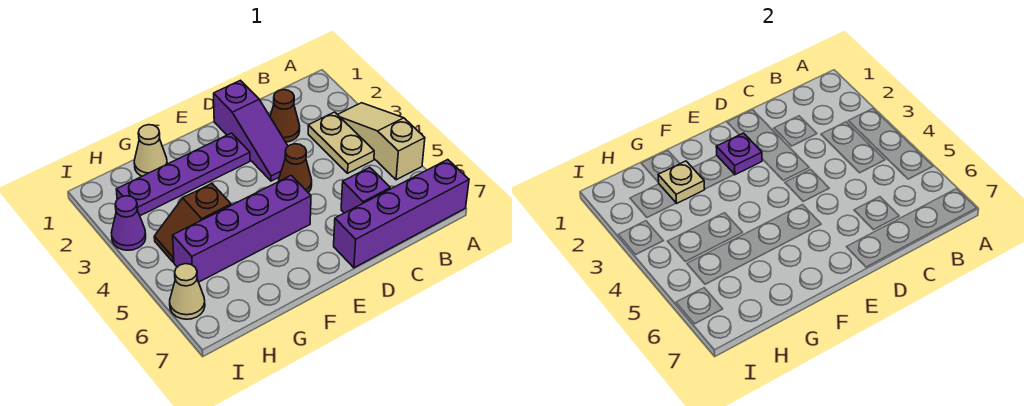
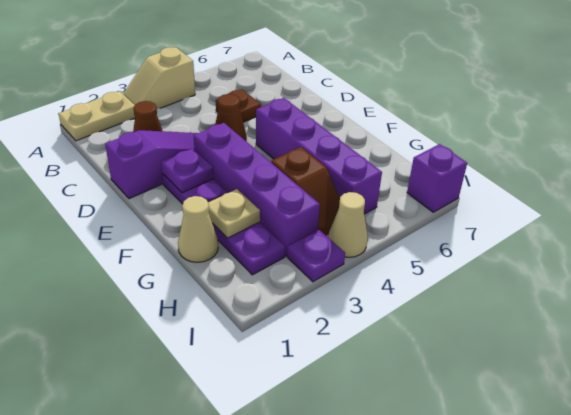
tan 1x3 slope [338,103,425,180] -> tan 1x2 slope [123,47,195,109]
purple 1x4 brick [334,160,469,268] -> purple 1x4 brick moved to [194,123,320,256]
tan 1x2 plate [308,112,374,173] -> tan 1x2 plate moved to [59,91,135,141]
none -> brown 1x1 plate [216,89,261,122]
purple 1x1 brick [341,167,390,213] -> purple 1x1 brick moved to [407,144,467,212]
purple 1x1 cone [111,196,146,250] -> purple 1x1 plate [288,230,345,282]
tan 1x1 cone [170,264,205,319] -> tan 1x1 cone moved to [328,192,367,257]

